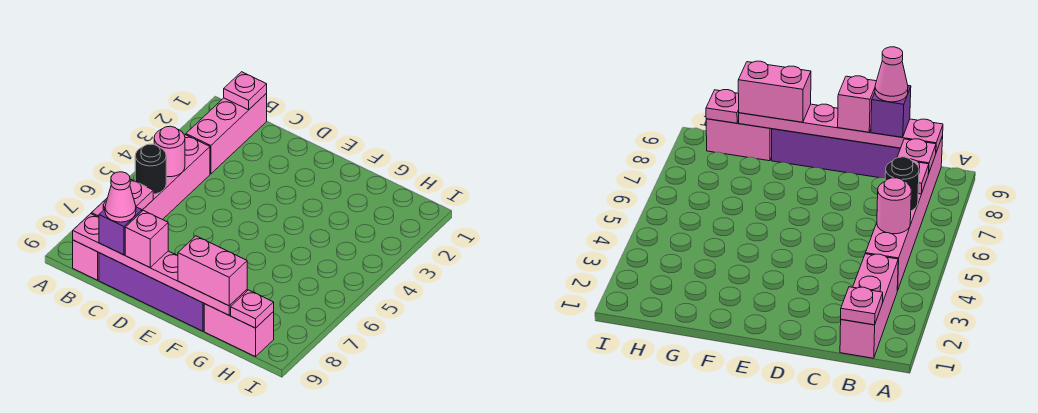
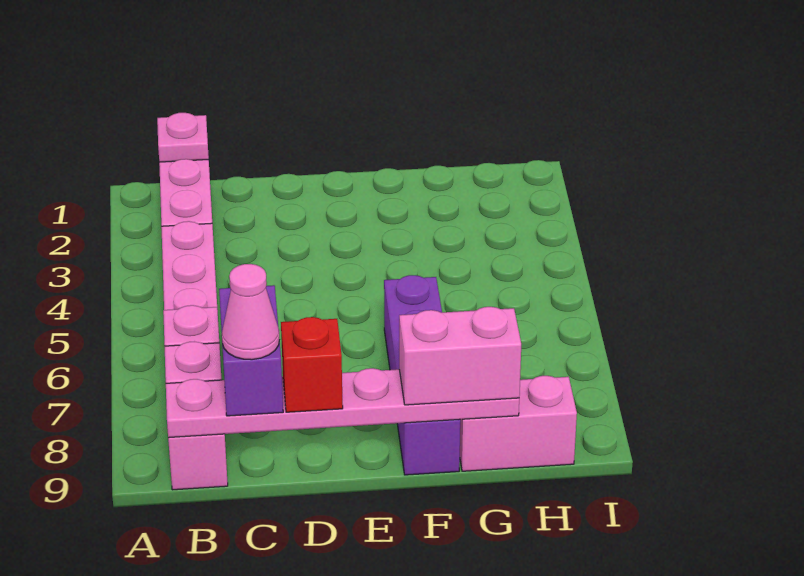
pink 1x1 round brick [154,126,185,177] -> none
black 1x1 round brick [135,144,166,194] -> none
purple 1x4 brick [99,253,204,331] -> purple 1x4 brick turned to [384,275,460,475]
purple 1x1 brick [99,207,142,255] -> purple 1x2 brick [219,285,283,416]
pink 1x1 brick [125,210,168,267] -> red 1x1 brick [281,317,343,412]
pink 1x1 plate [231,290,274,328] -> none

